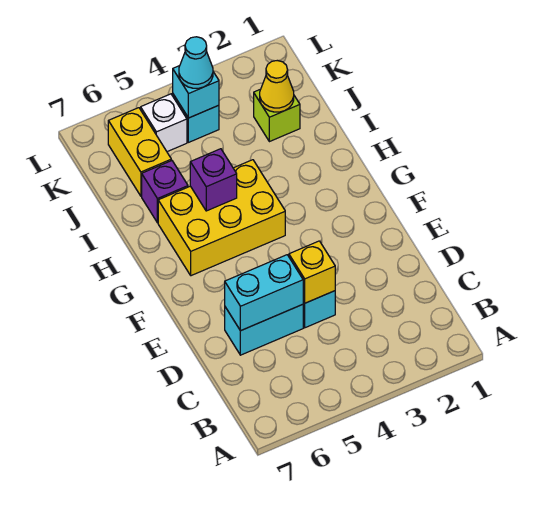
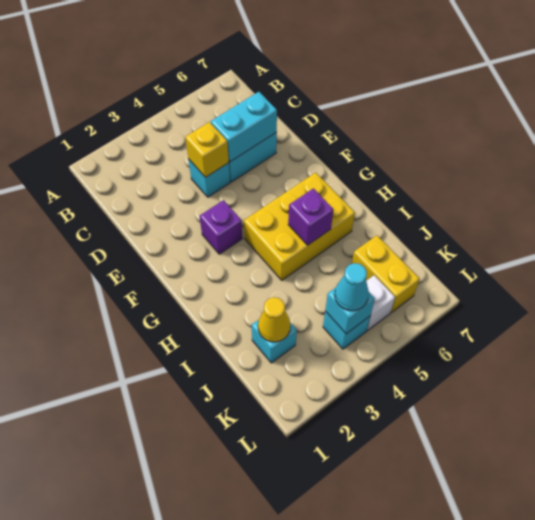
purple 1x1 brick [142,161,188,223] -> purple 1x1 brick moved to [200,200,243,254]
lime 1x1 brick [254,90,300,142] -> cyan 1x1 brick [252,320,297,363]

